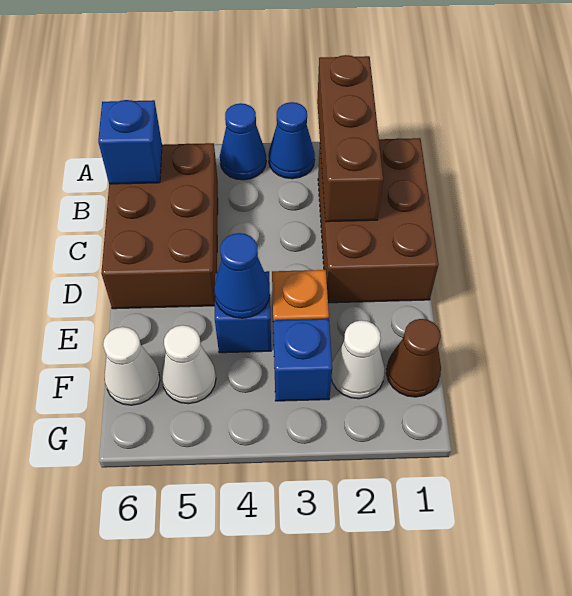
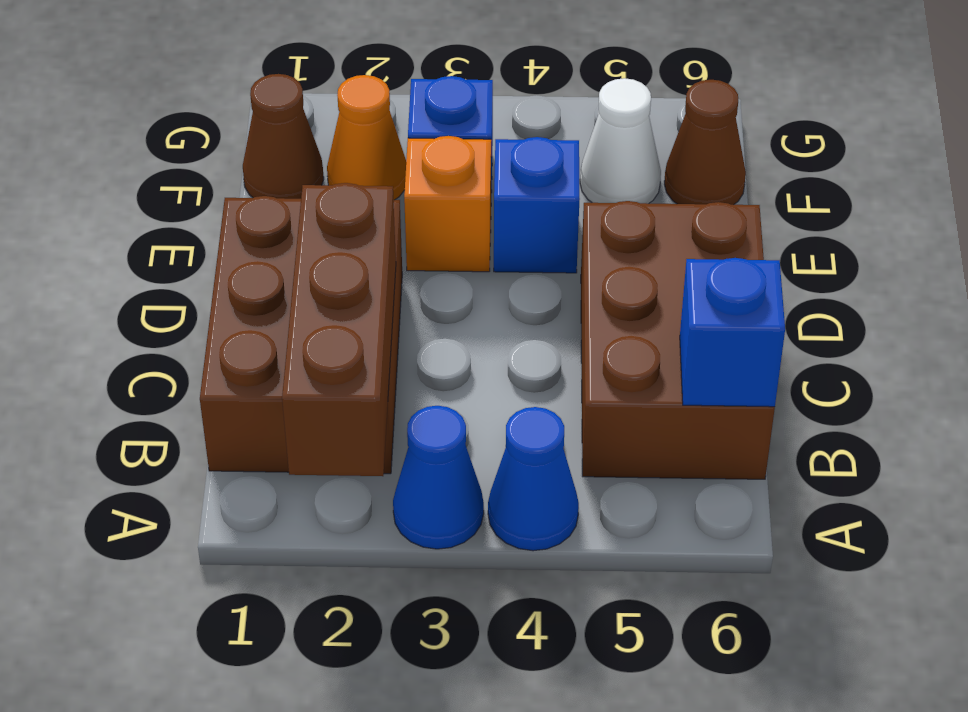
blue 1x1 cone [214,233,270,318] -> none
white 1x1 cone [331,320,385,399] -> orange 1x1 cone [327,75,406,200]
white 1x1 cone [103,327,160,405] -> brown 1x1 cone [664,80,746,205]

